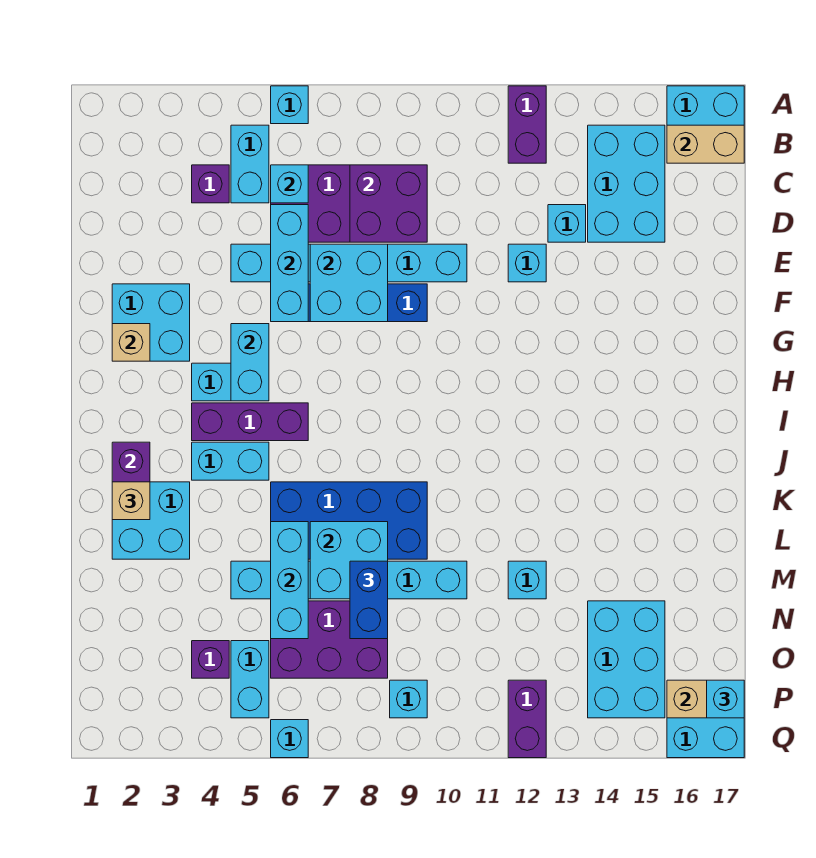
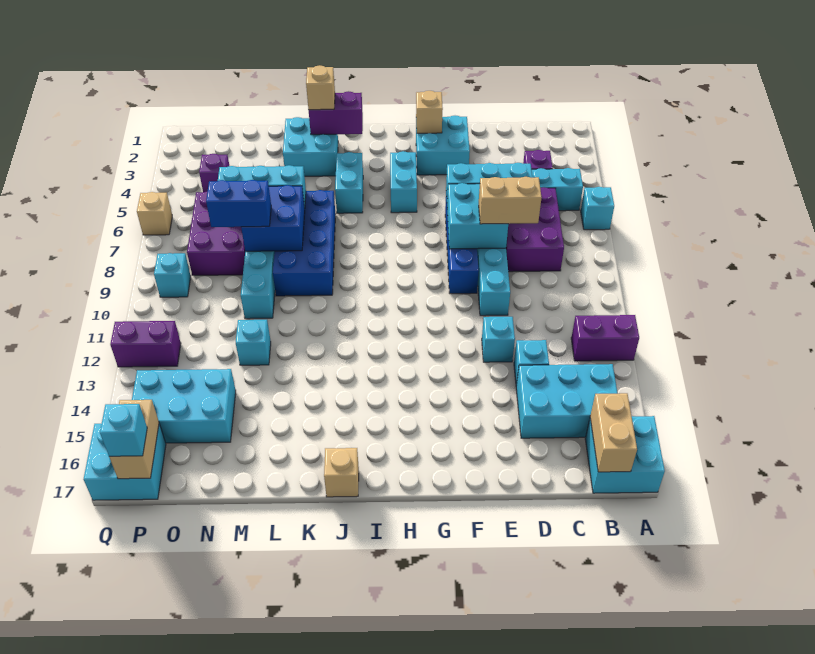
cyan 1x1 brick [271,165,308,203] -> none
purple 2x2 brick [350,165,427,242] -> none
none -> tan 1x2 brick [479,177,542,224]
cyan 1x2 brick [231,324,269,401] -> none
purple 1x3 brick [192,403,308,441] -> none
none -> tan 1x1 brick [324,448,359,497]
cyan 2x2 brick [310,522,388,599] -> blue 2x2 brick [241,185,305,251]
cyan 1x2 brick [231,641,269,718] -> none
cyan 1x1 brick [271,720,308,758] -> tan 1x1 brick [137,192,172,235]

